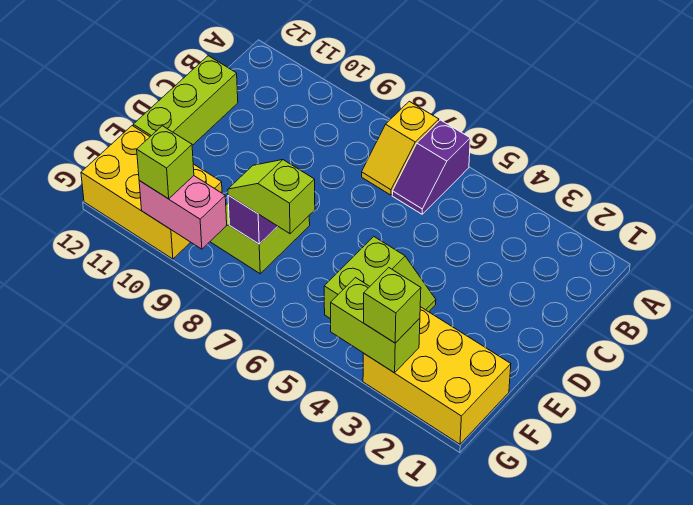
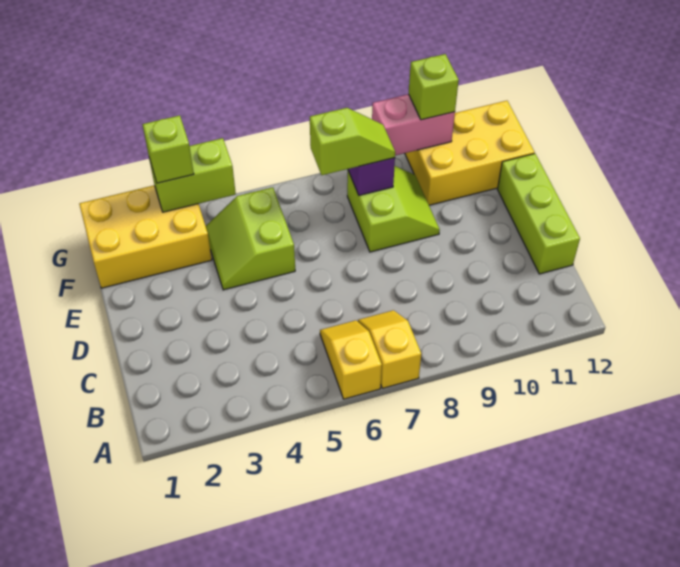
purple 1x2 slope [392,120,470,214] -> yellow 1x2 slope [320,320,382,399]

